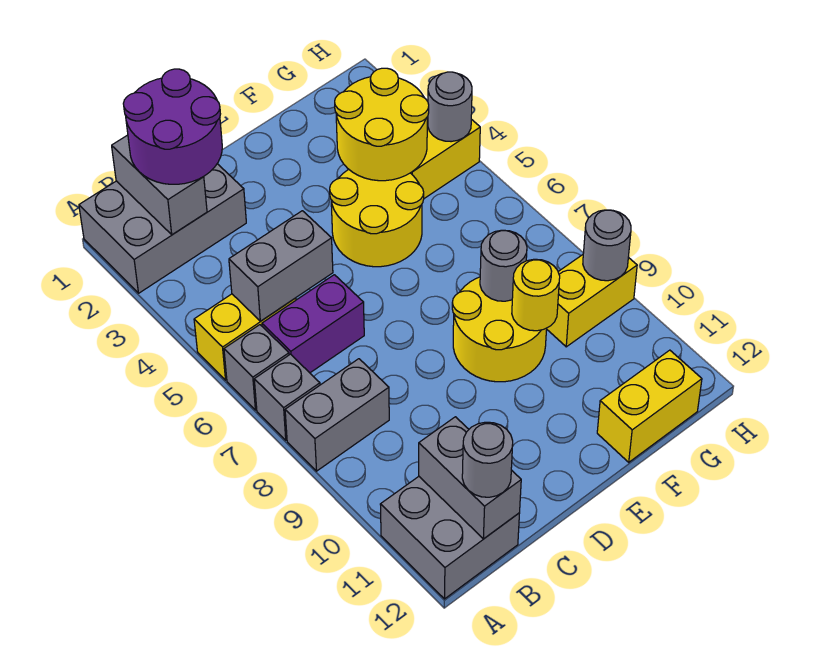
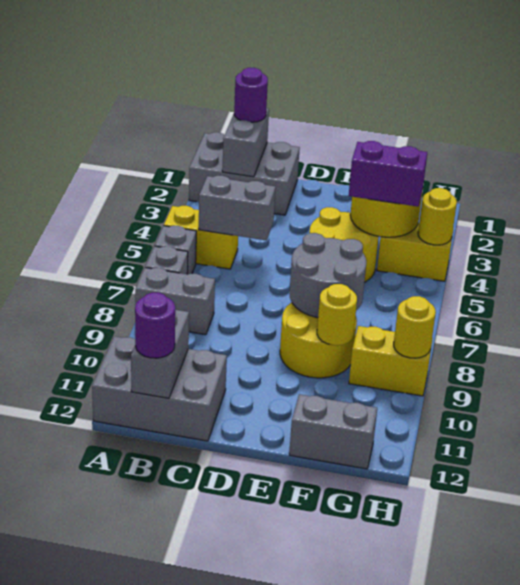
grey 2x2 brick [380,477,520,599] -> grey 2x3 brick [92,336,227,441]
purple 2x2 round brick [123,69,222,184] -> purple 1x1 round brick [234,68,268,122]
purple 1x2 brick [262,275,364,373] -> purple 1x2 brick moved to [349,141,427,207]
grey 1x1 round brick [462,422,513,497] -> purple 1x1 round brick [135,293,175,358]
grey 1x1 round brick [480,230,527,301] -> grey 2x2 round brick [289,233,366,318]
yellow 1x2 brick [597,350,702,462] -> grey 1x2 brick [289,394,377,469]
grey 1x1 round brick [428,72,472,142] -> yellow 1x1 round brick [418,188,457,245]
grey 1x1 round brick [583,210,631,281] -> yellow 1x1 round brick [394,296,436,358]

